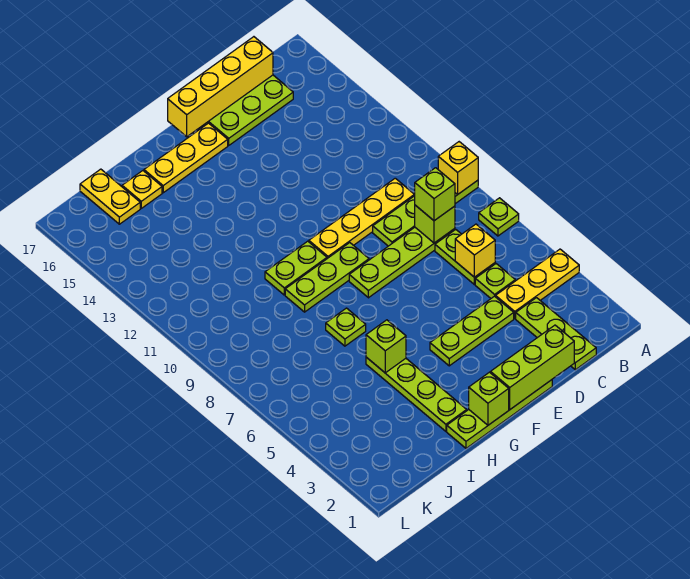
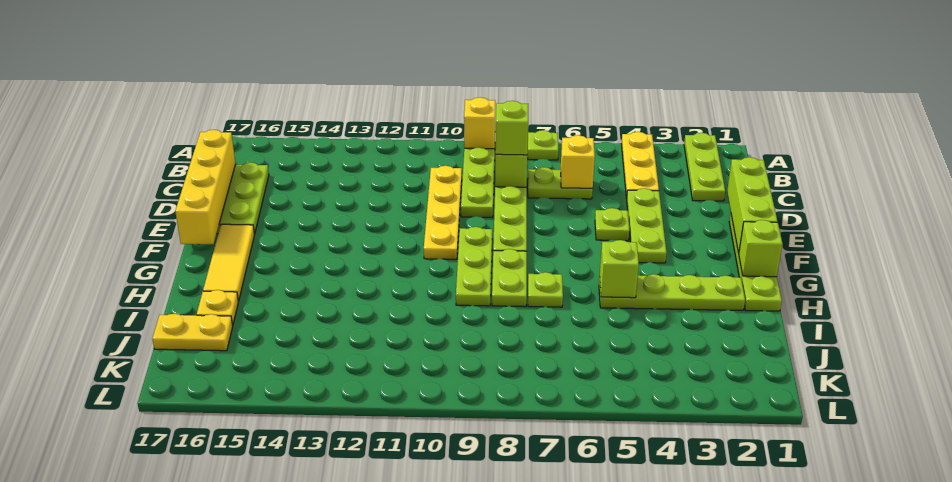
lime 1x3 plate [516,298,596,370] -> lime 1x3 plate turned to [684,133,725,201]
lime 1x1 plate [475,264,515,298] -> lime 1x1 plate moved to [595,208,629,241]
yellow 1x3 plate [144,123,228,193] -> yellow 1x3 tile [203,224,254,301]
lime 1x2 plate [265,241,327,295] -> lime 1x2 plate moved to [492,249,527,307]

